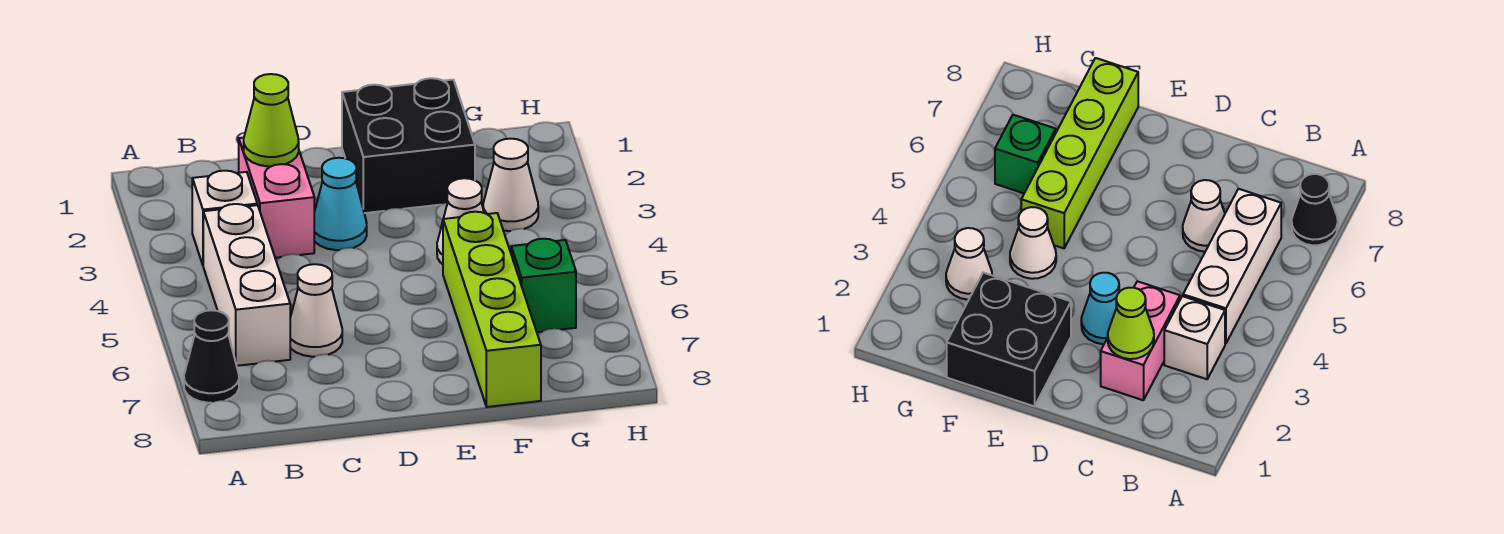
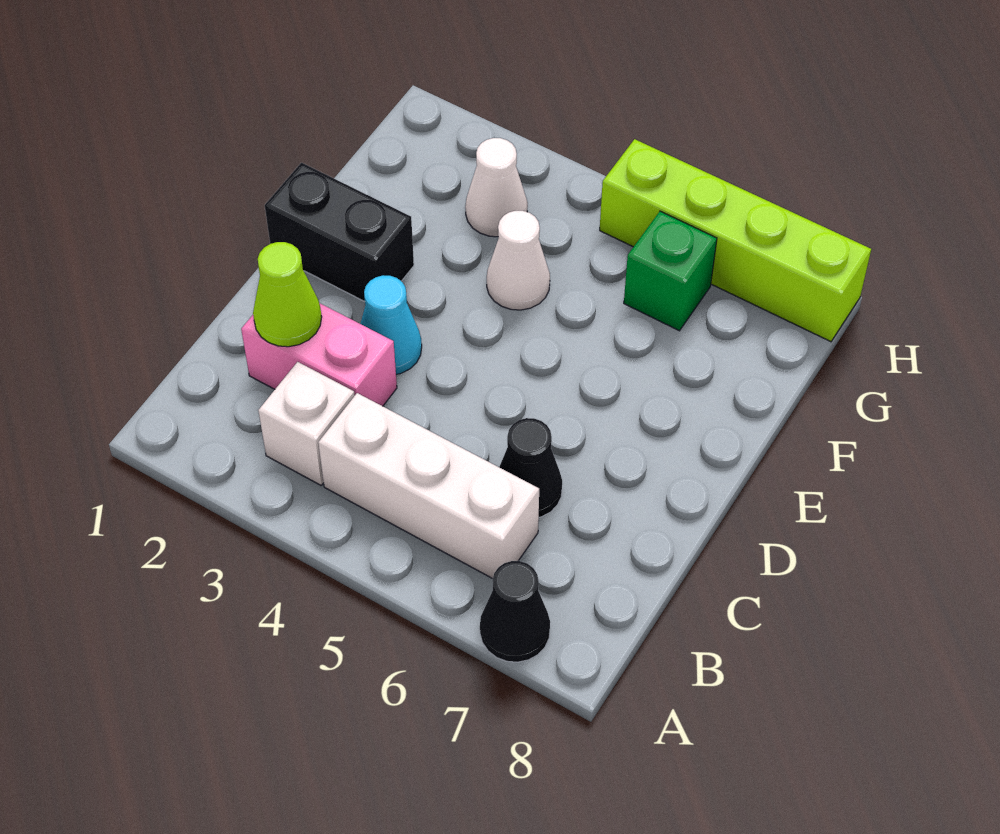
white 1x1 cone [290,264,342,357] -> black 1x1 cone [499,418,562,517]
black 2x2 brick [342,78,475,213] -> black 1x2 brick [265,163,414,302]
lime 1x4 brick [443,212,541,407] -> lime 1x4 brick moved to [600,139,871,342]

